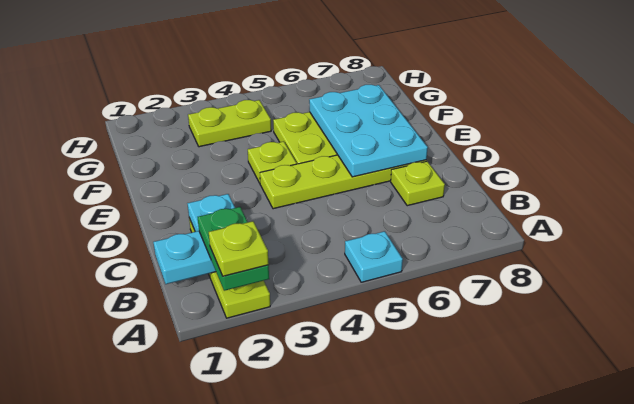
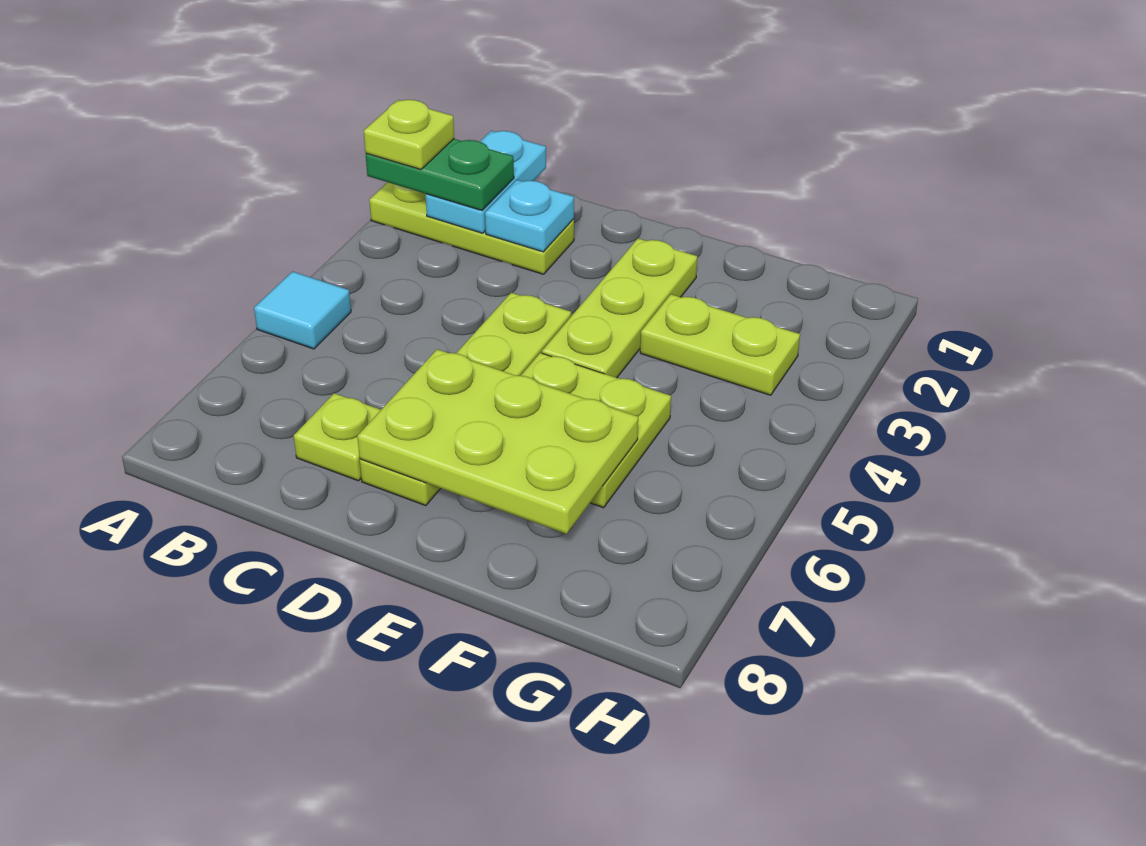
cyan 1x1 plate [345,231,403,282] -> cyan 1x1 tile [254,272,351,349]
cyan 2x3 plate [309,85,428,177] -> lime 2x3 plate [357,349,638,534]
lime 1x1 plate [248,141,297,183] -> lime 1x3 plate [542,238,697,378]
lime 1x2 plate [188,100,271,147] -> lime 1x2 plate turned to [640,294,800,395]

